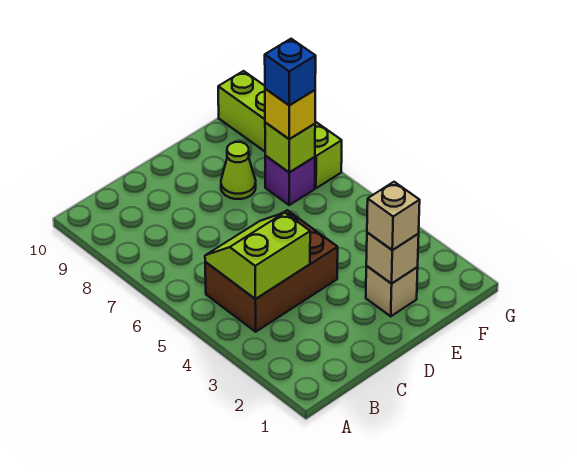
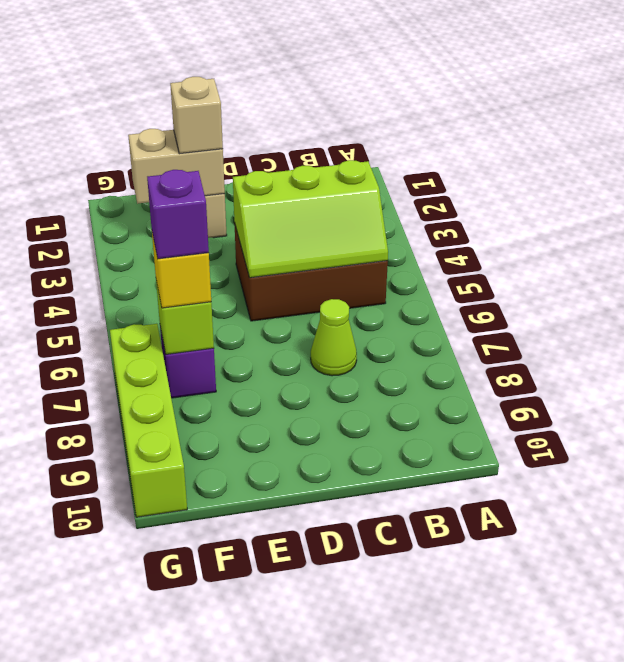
lime 2x2 slope [205,213,310,299] -> lime 2x3 slope [233,160,388,278]
tan 1x1 brick [366,233,419,284] -> tan 1x2 brick [128,129,225,204]
lime 1x1 cone [221,142,256,199] -> lime 1x1 cone moved to [311,299,357,376]
blue 1x1 brick [265,39,316,105] -> purple 1x1 brick [147,170,209,259]

